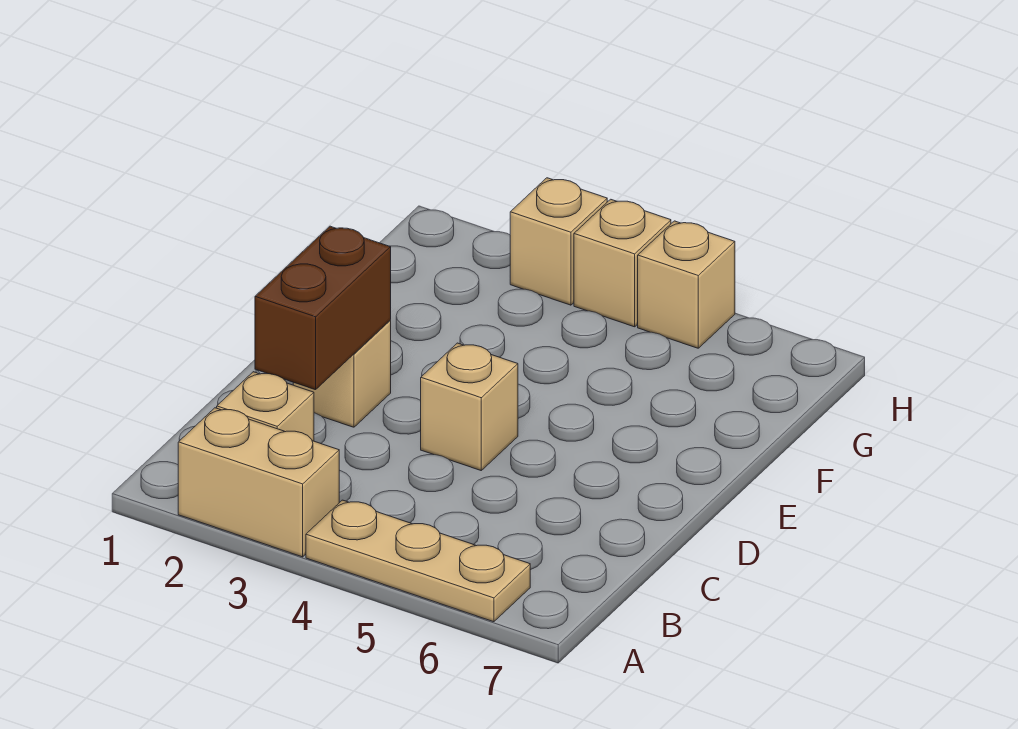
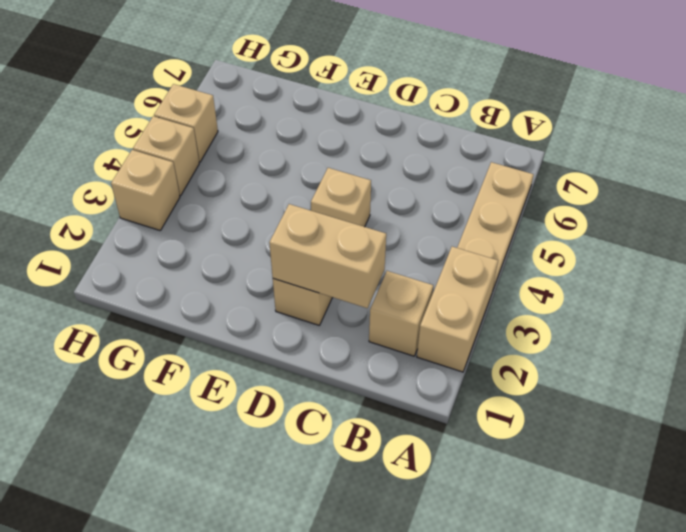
brown 1x2 brick [255,226,391,390] -> tan 1x2 brick [269,204,386,308]

